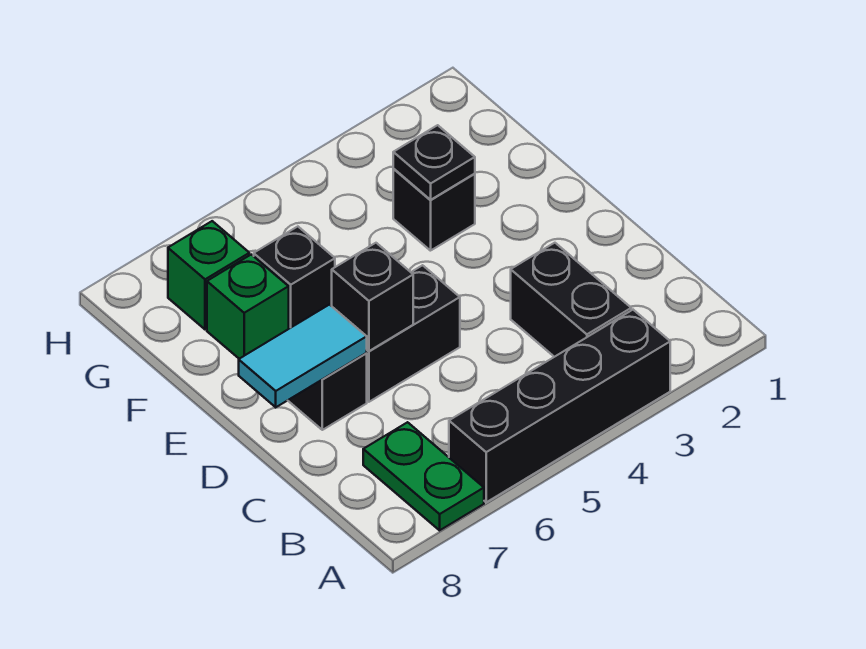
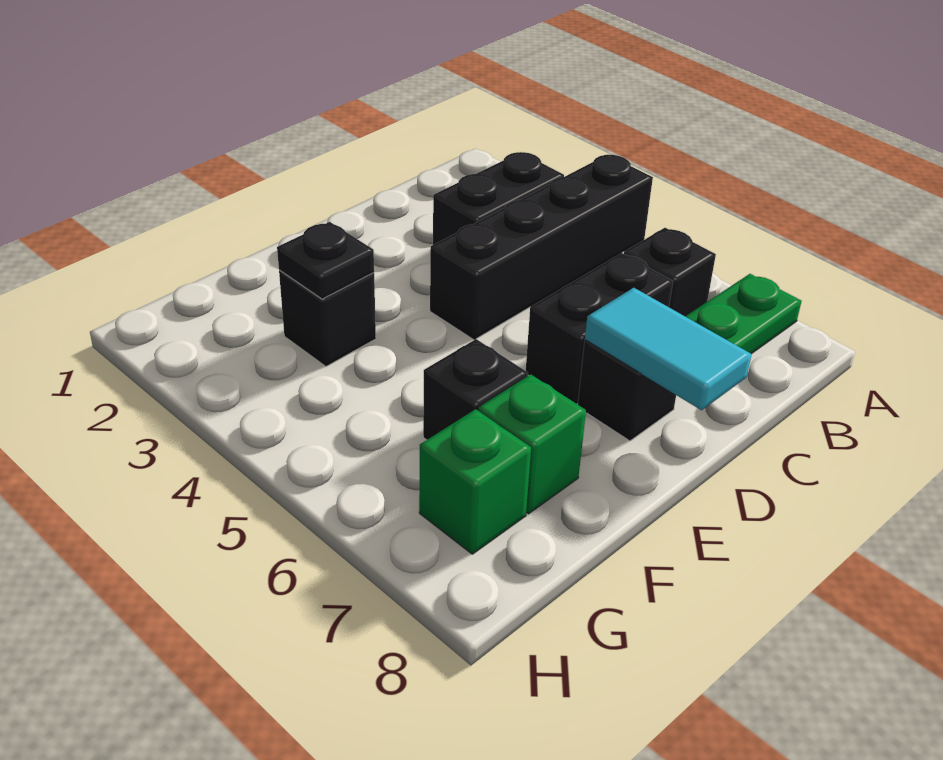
black 1x4 brick [449,310,670,502] -> black 1x4 brick turned to [430,155,653,340]
black 1x2 brick [367,265,460,402] -> black 1x2 brick turned to [526,253,673,404]
black 1x1 brick [332,243,413,351] -> black 1x1 brick moved to [624,228,716,316]

